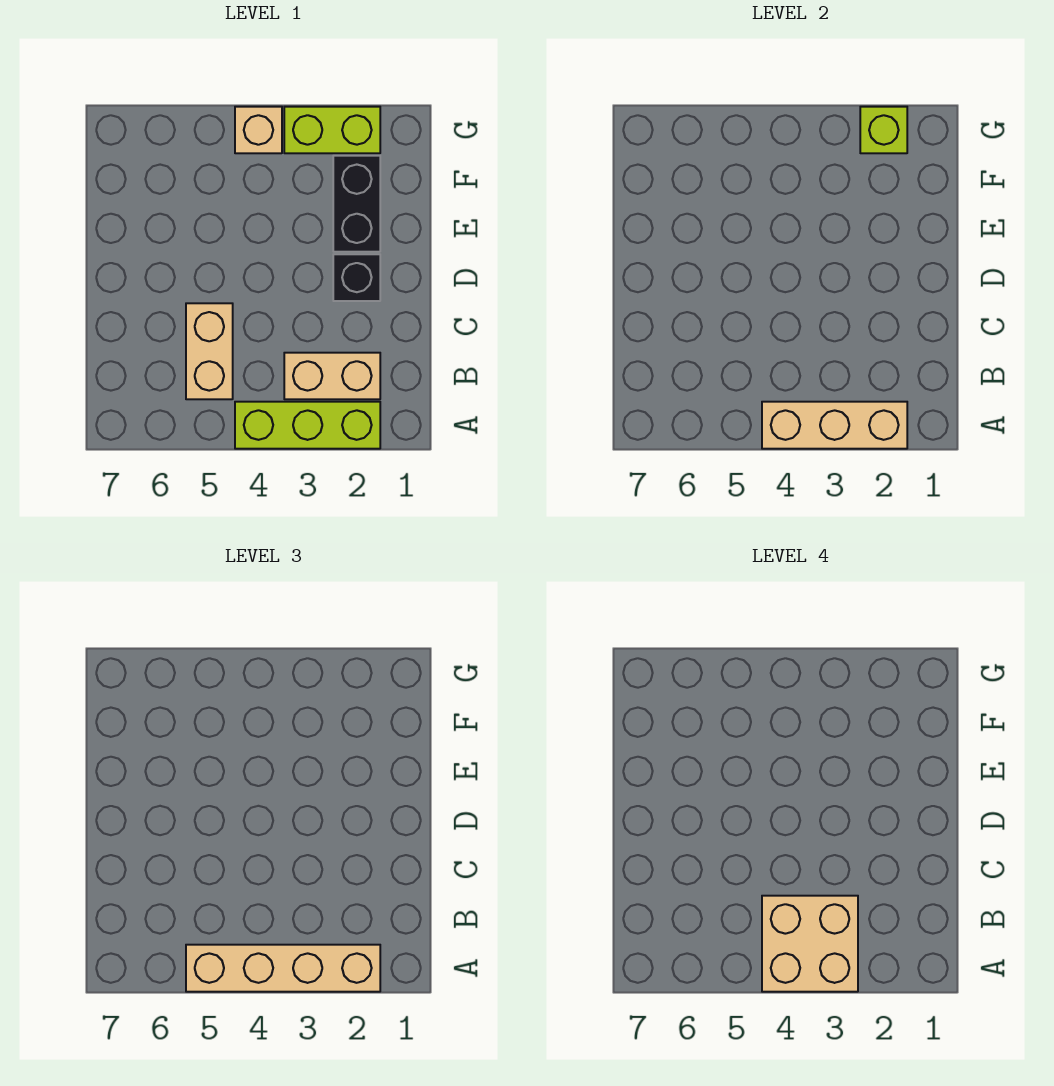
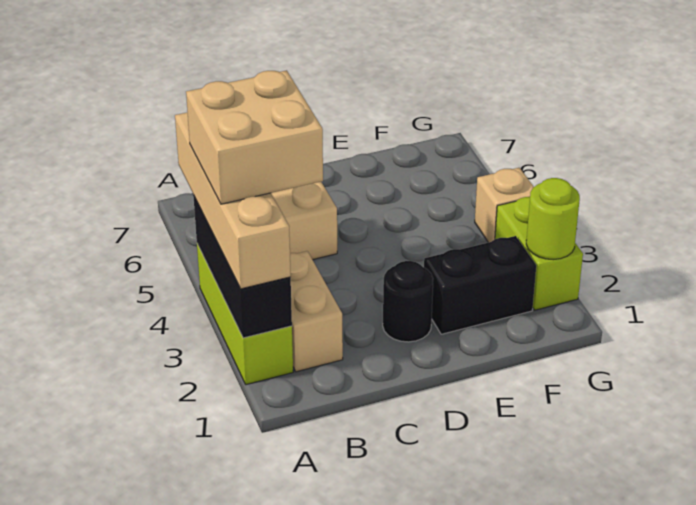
tan 1x3 brick [762,402,907,449] -> black 1x3 brick [193,195,292,338]
black 1x1 brick [333,254,380,301] -> black 1x1 round brick [383,261,433,342]
lime 1x1 brick [860,107,907,153] -> lime 1x1 round brick [526,178,580,260]

